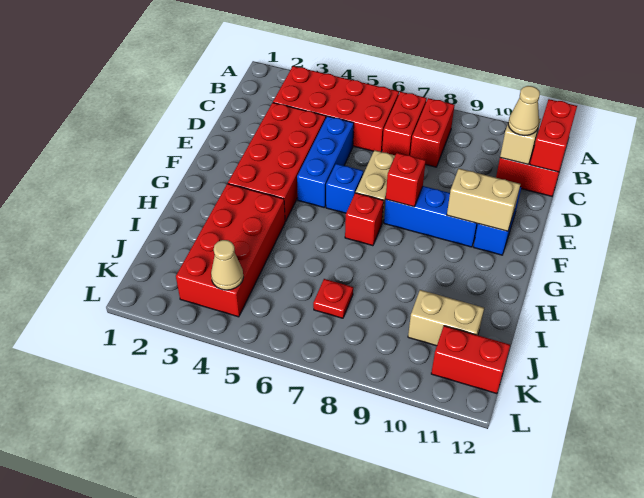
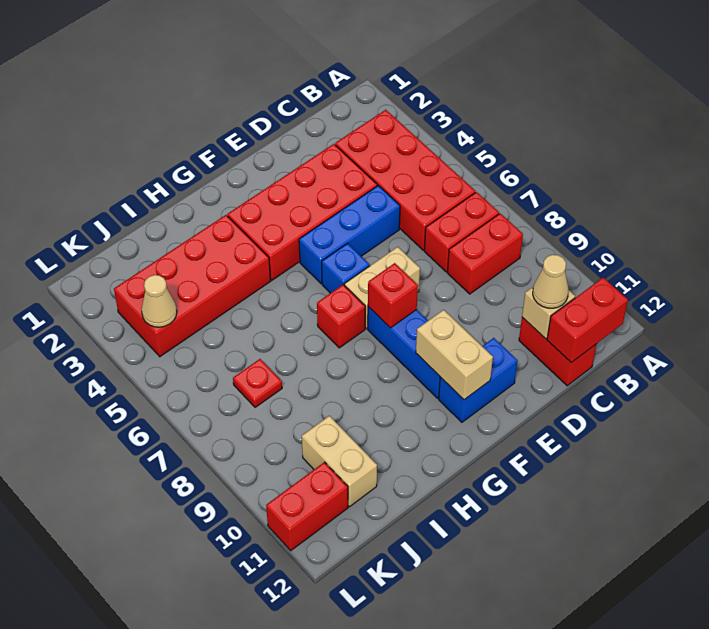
red 1x2 brick [431,326,510,394] -> red 1x2 brick turned to [266,462,348,551]

